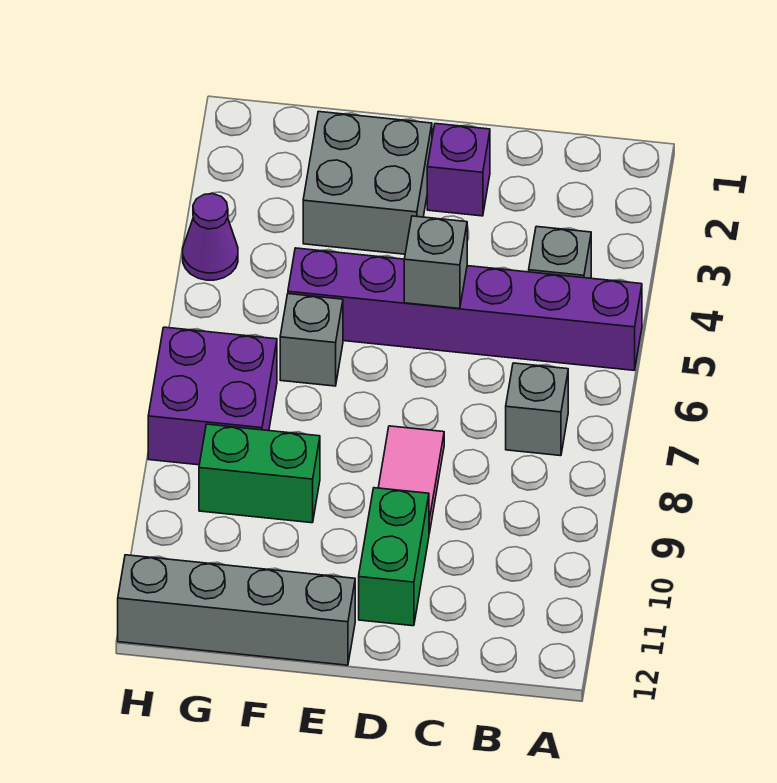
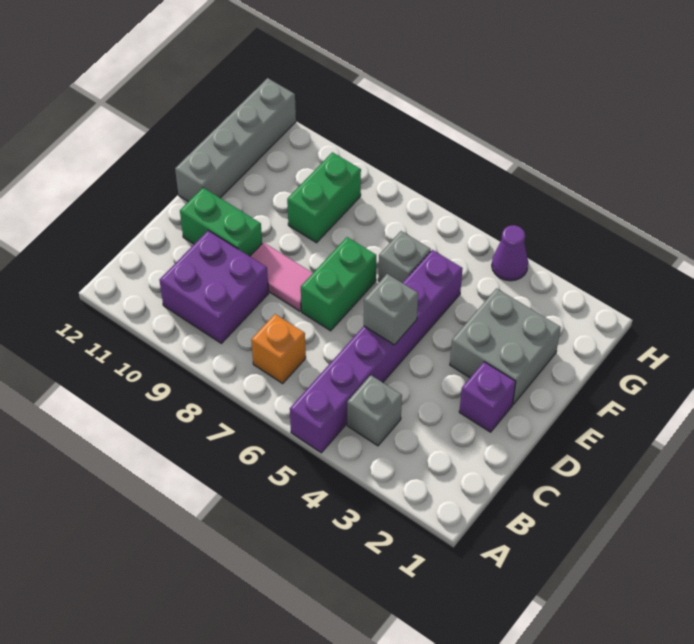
grey 1x1 brick [506,363,568,456] -> orange 1x1 brick [251,314,306,383]
none -> green 1x2 brick [301,237,376,331]
purple 2x2 brick [148,327,277,465] -> purple 2x2 brick moved to [159,230,269,343]

